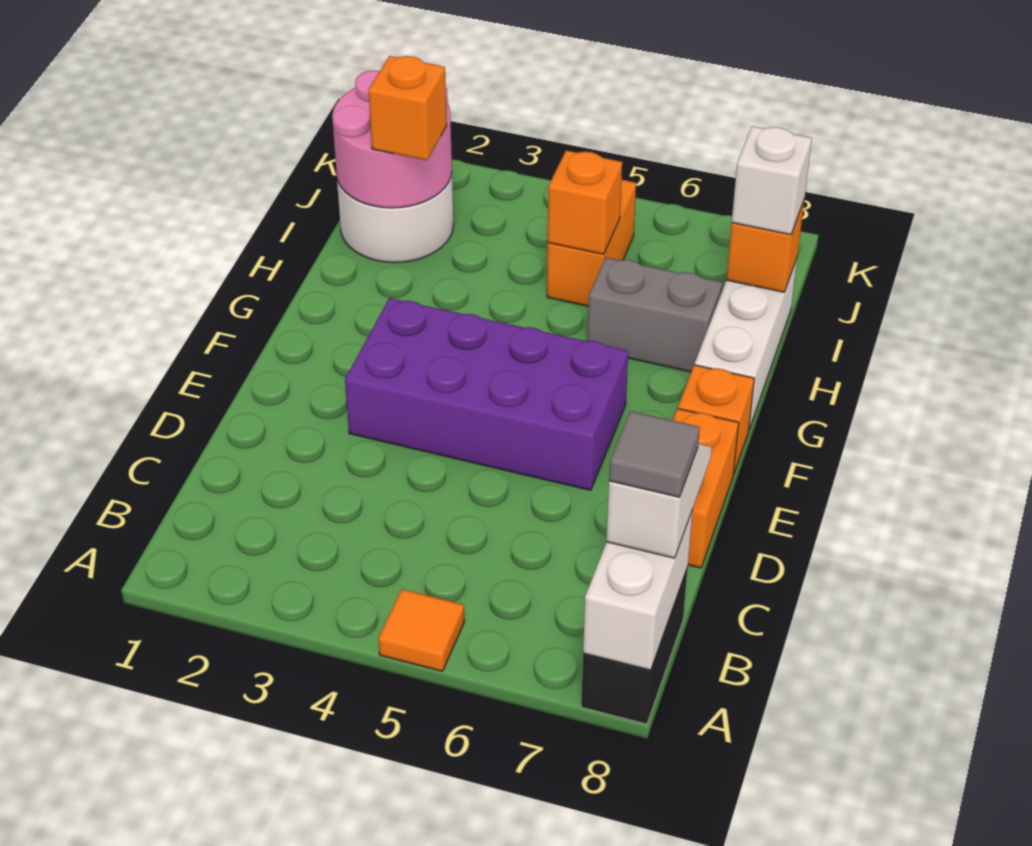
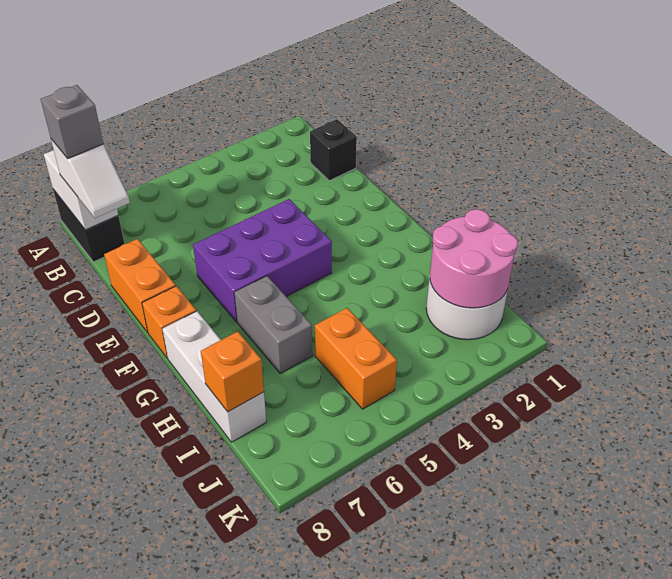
orange 1x1 tile [378,589,464,671] -> none
grey 1x1 tile [609,411,700,497] -> grey 1x1 brick [41,85,103,159]
none -> black 1x1 brick [310,119,357,181]
purple 2x4 brick [345,298,628,490] -> purple 2x3 brick [193,199,332,322]
grey 1x2 brick [587,258,723,372] -> grey 1x2 brick turned to [234,276,313,373]
orange 1x1 brick [368,56,447,160] -> none
orange 1x1 brick [548,151,622,254] -> none
white 1x1 brick [732,126,812,235] -> none

